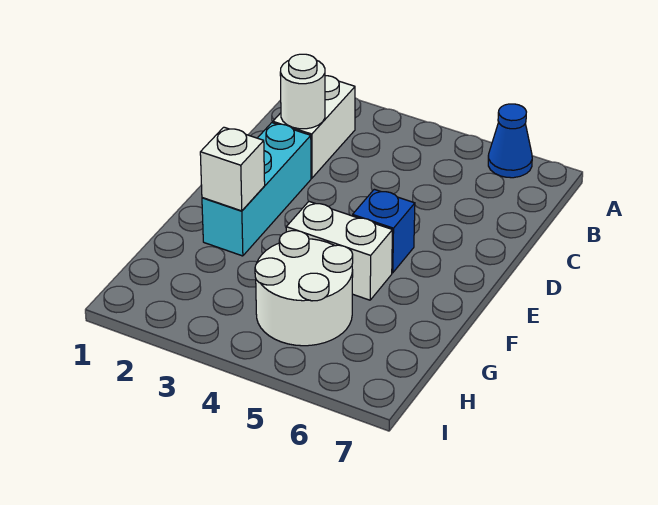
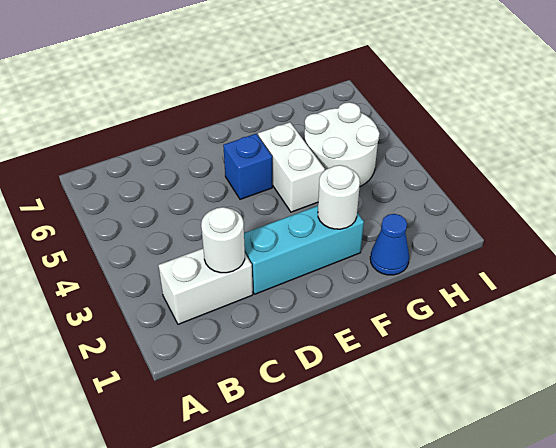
blue 1x1 cone [488,104,532,178] -> blue 1x1 cone moved to [370,214,409,275]
white 1x1 brick [200,127,265,211] -> white 1x1 round brick [318,165,360,229]

